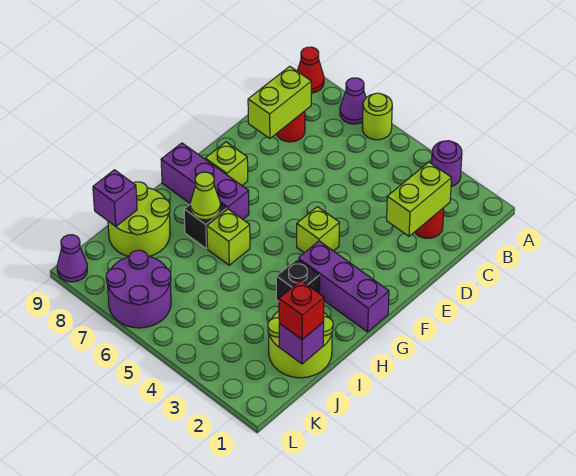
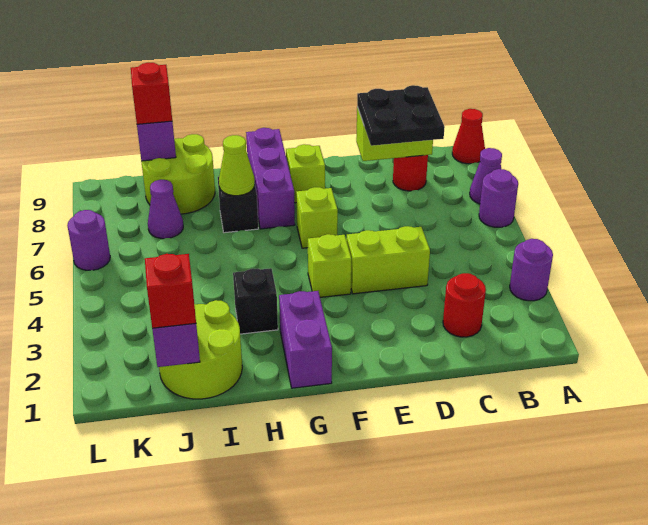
lime 1x1 round brick [362,93,392,140] -> purple 1x1 round brick [479,169,518,227]
lime 1x2 brick [387,162,452,236] -> lime 1x2 brick moved to [346,226,430,294]
none -> black 2x2 plate [357,85,445,146]
purple 1x3 brick [298,241,389,332] -> purple 1x2 brick [279,291,332,388]
lime 1x1 brick [207,209,250,265] -> lime 1x1 brick moved to [296,187,338,248]
none -> red 1x1 brick [131,63,172,124]
purple 2x2 round brick [106,250,171,328] -> purple 1x1 round brick [67,210,110,270]
purple 1x1 cone [57,235,87,282] -> purple 1x1 cone moved to [148,180,183,239]

